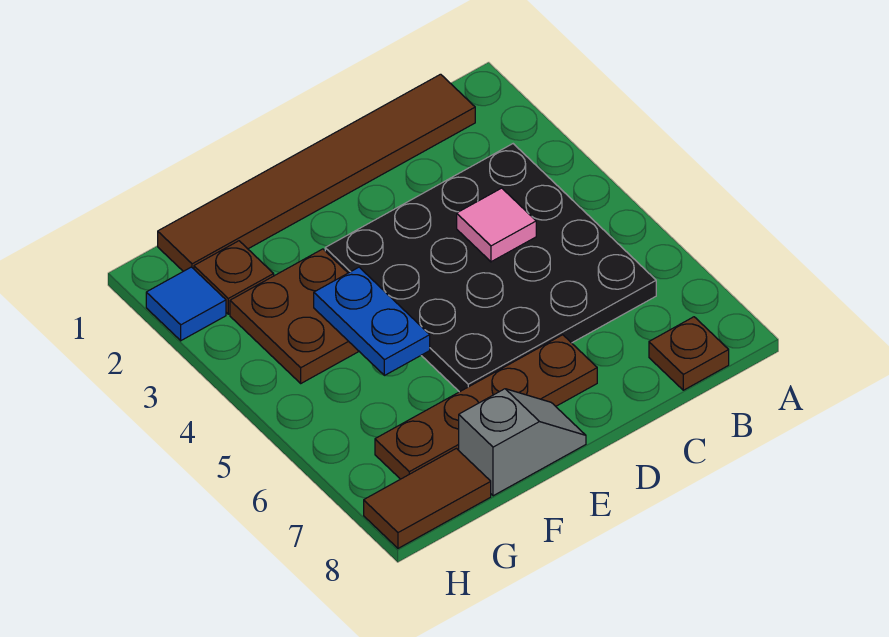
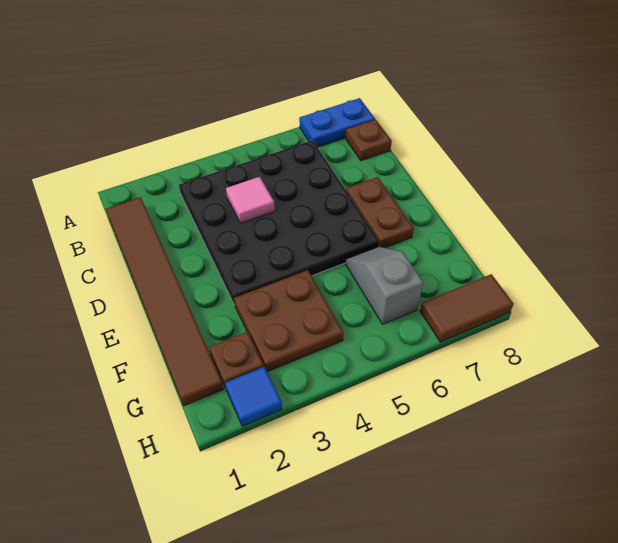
brown 1x4 plate [375,335,597,479] -> brown 1x2 plate [346,177,414,248]
grey 1x2 slope [459,389,586,496] -> grey 1x2 slope moved to [346,247,423,324]
blue 1x2 plate [314,267,430,375] -> blue 1x2 plate moved to [299,98,375,147]
brown 1x2 tile [364,448,491,548] -> brown 1x2 tile turned to [420,274,514,342]

